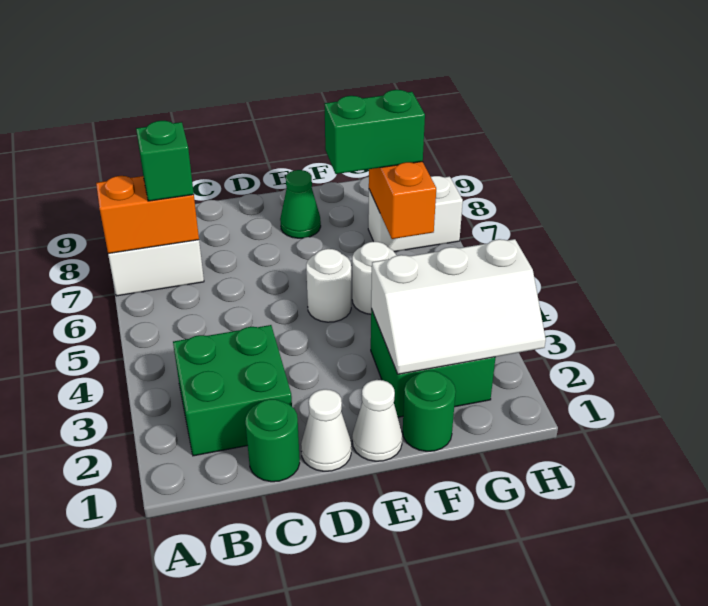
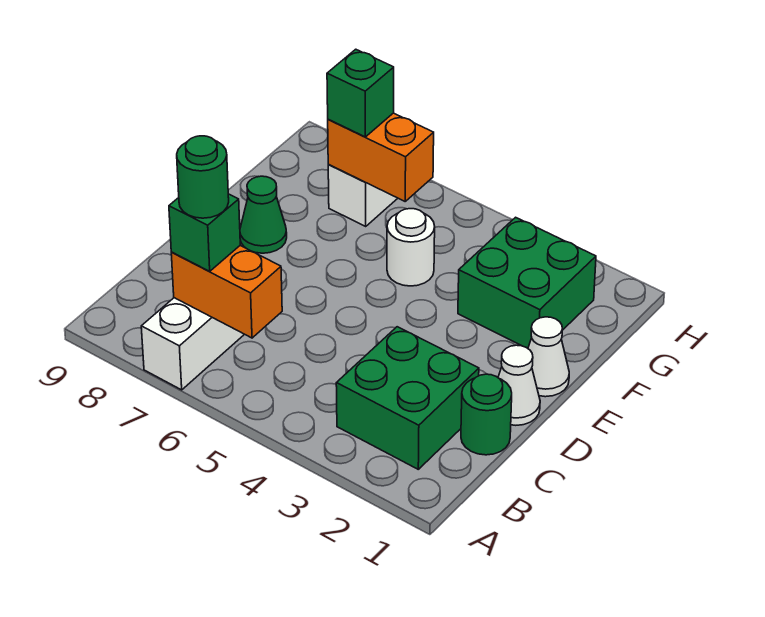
orange 1x2 brick [96,176,199,254] -> orange 1x2 brick turned to [171,246,282,338]
white 1x1 round brick [306,249,351,322] -> none
green 1x1 round brick [403,370,456,451] -> green 1x1 round brick moved to [177,136,229,218]
white 2x3 slope [371,239,546,374] -> none
green 1x2 brick [324,90,425,174] -> green 1x1 brick [327,49,394,137]

